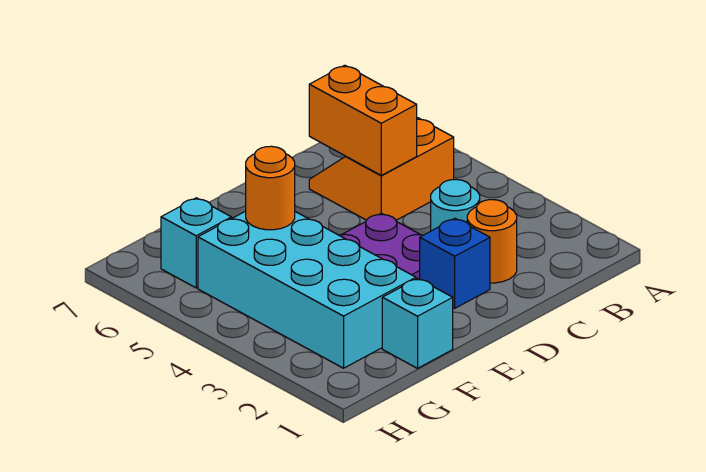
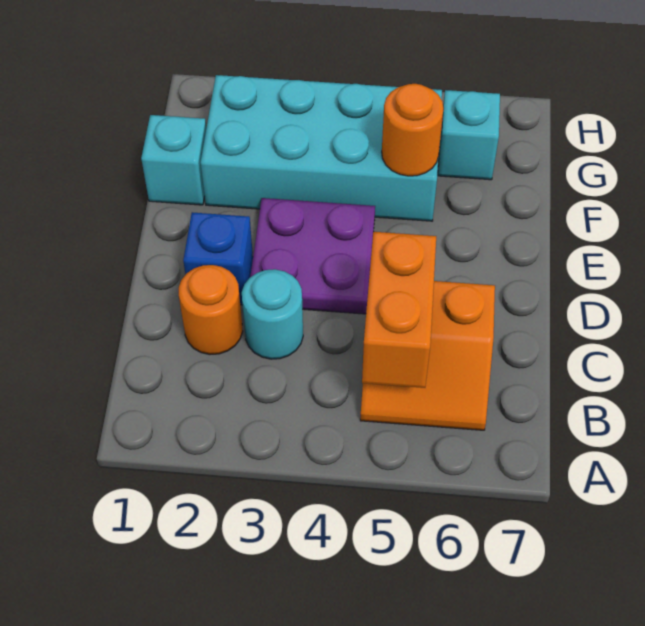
orange 2x2 slope [309,118,454,220] -> orange 2x2 slope turned to [360,281,495,430]
orange 1x2 brick [309,65,417,175] -> orange 1x2 brick turned to [362,232,436,388]

